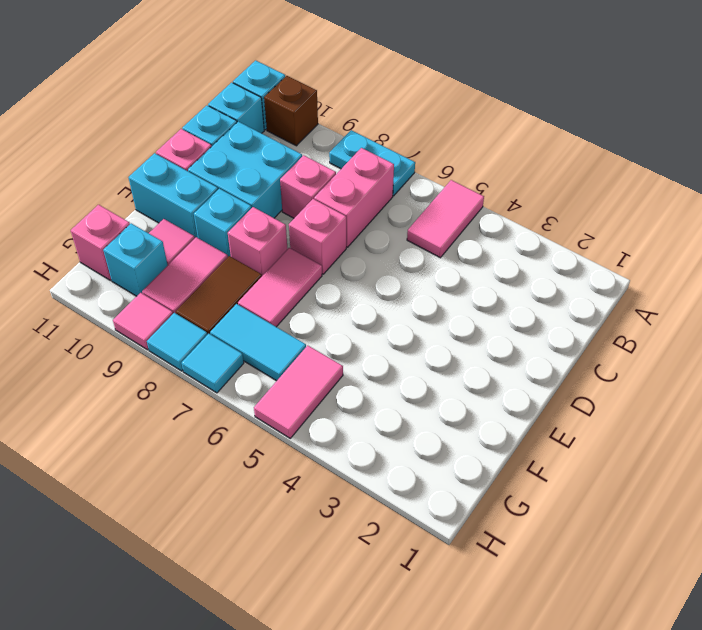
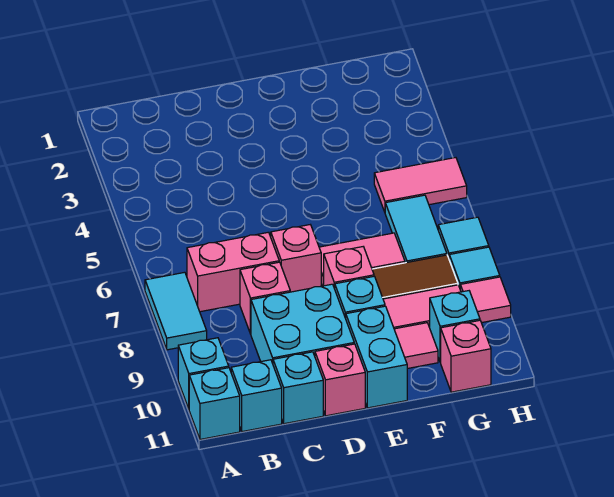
pink 1x2 tile [407,180,484,258] -> none
cyan 1x2 plate [329,130,415,196] -> cyan 1x2 tile [145,272,207,350]
brown 1x1 brick [264,76,318,146] -> cyan 1x1 brick [178,338,229,409]

